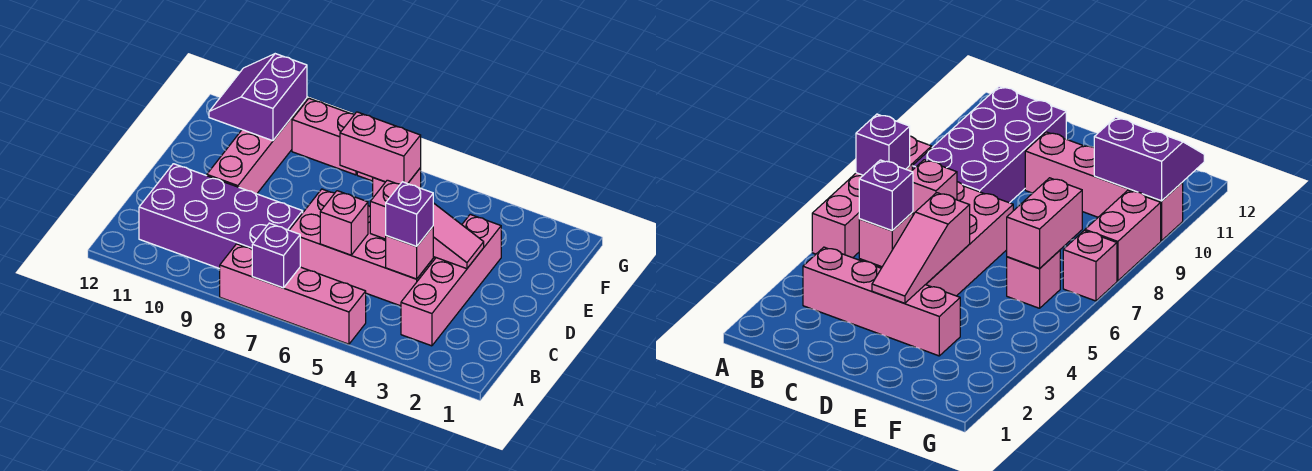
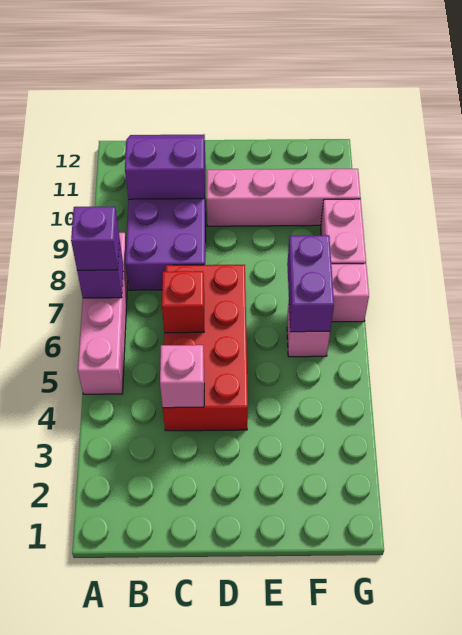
pink 1x4 brick [401,214,501,346] -> none
pink 2x4 brick [289,189,436,306] -> red 2x4 brick [163,265,248,431]
purple 1x1 brick [386,182,433,246] -> purple 1x1 brick moved to [71,207,119,270]
pink 1x1 brick [320,191,368,255] -> red 1x1 brick [162,271,204,333]
pink 1x3 slope [370,180,484,269] -> none
pink 1x2 brick [340,112,421,184] -> purple 1x2 brick [287,235,334,332]
purple 2x2 slope [209,54,307,141] -> purple 2x2 slope moved to [125,135,205,199]

